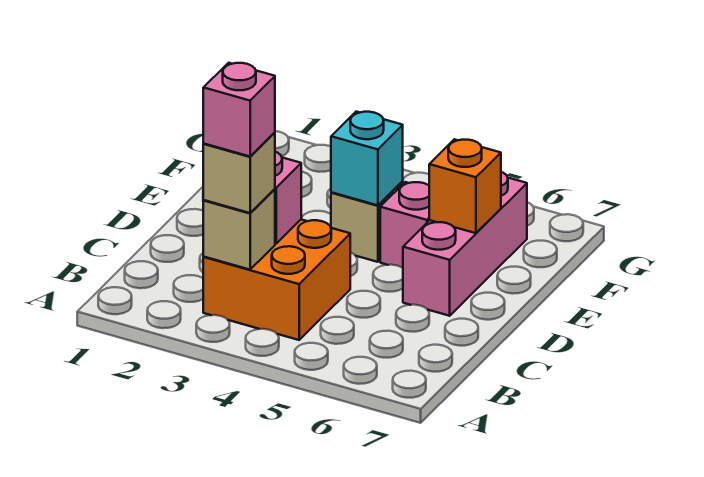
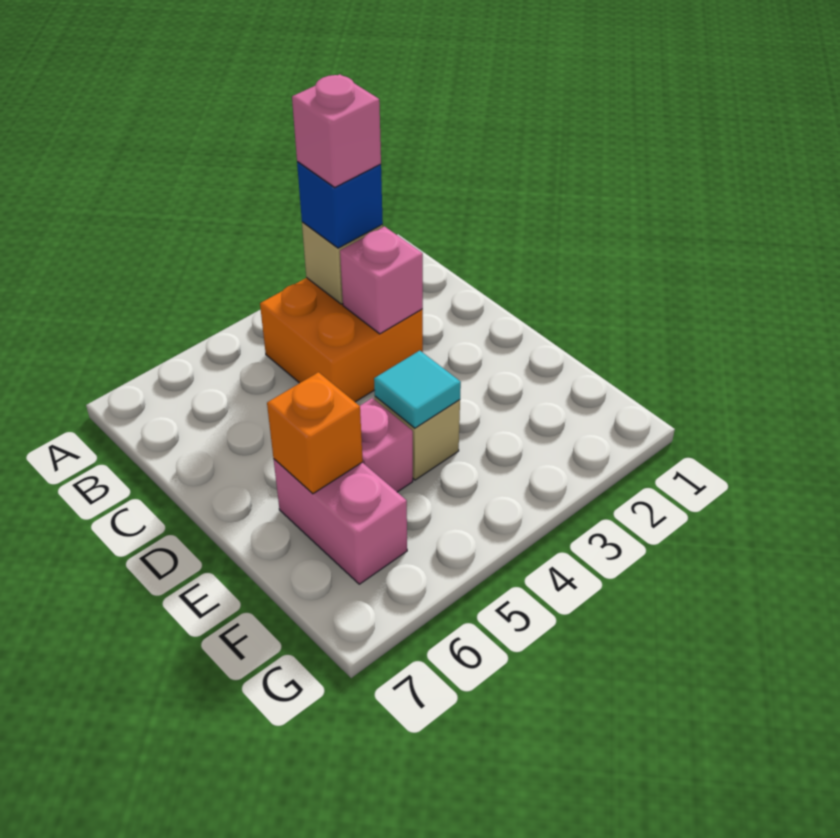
tan 1x1 brick [203,132,275,213] -> blue 1x1 brick [297,162,383,248]
pink 1x3 brick [403,172,527,316] -> pink 1x2 brick [274,459,407,584]
cyan 1x1 brick [331,112,403,205] -> cyan 1x1 tile [374,351,461,428]

